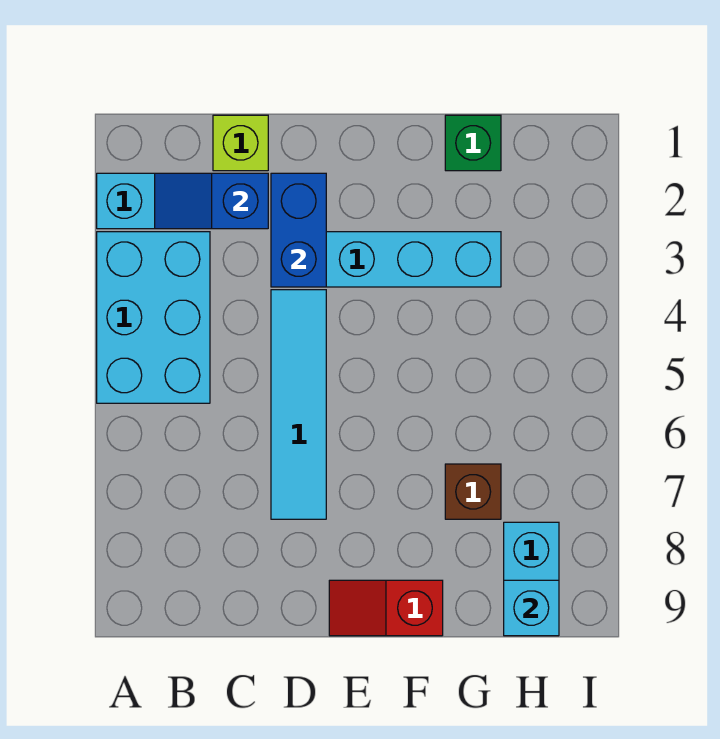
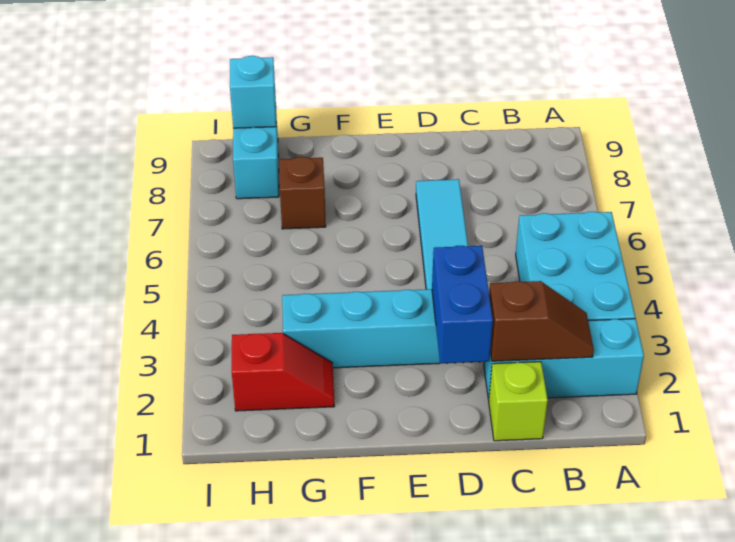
blue 1x2 slope [155,173,268,229] -> brown 1x2 slope [489,281,594,361]
red 1x2 slope [329,580,443,636] -> red 1x2 slope moved to [232,333,334,411]
green 1x1 brick [445,115,501,171] -> none

